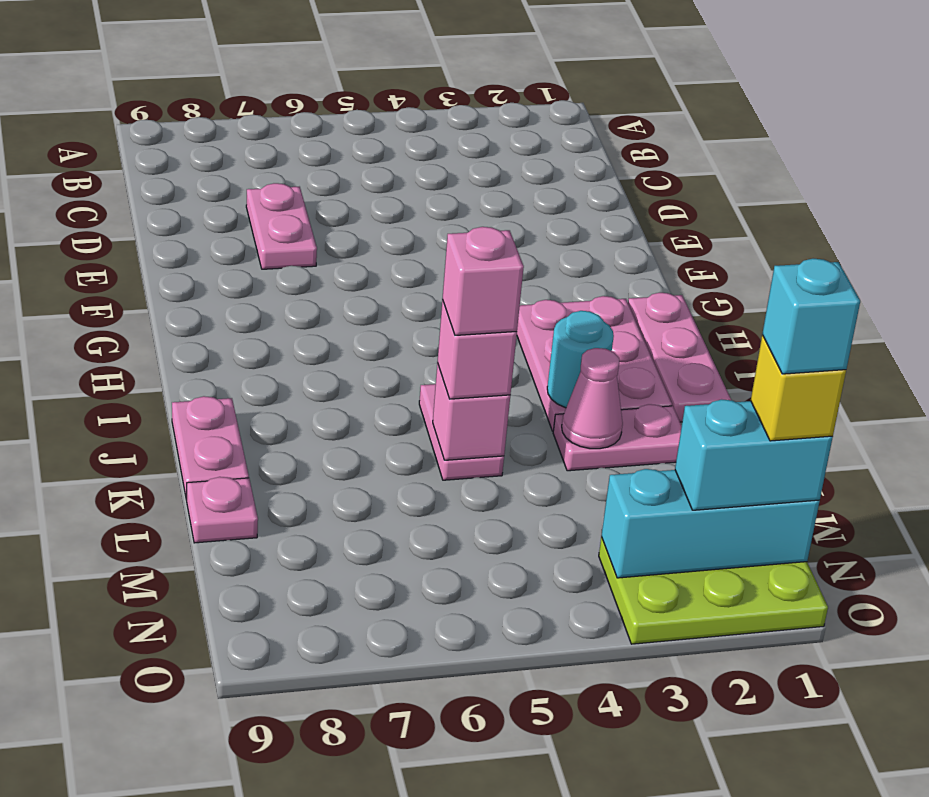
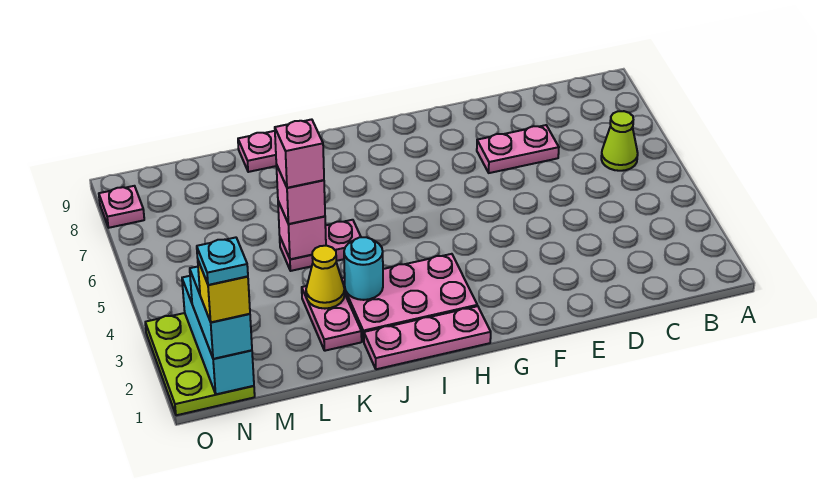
none -> lime 1x1 cone [601,111,638,171]
pink 1x1 cone [562,348,623,449] -> yellow 1x1 cone [306,246,345,309]
pink 1x1 plate [187,477,258,543] -> pink 1x1 plate moved to [99,186,144,228]
cyan 1x1 brick [762,259,860,374] -> cyan 1x1 plate [197,237,248,285]

